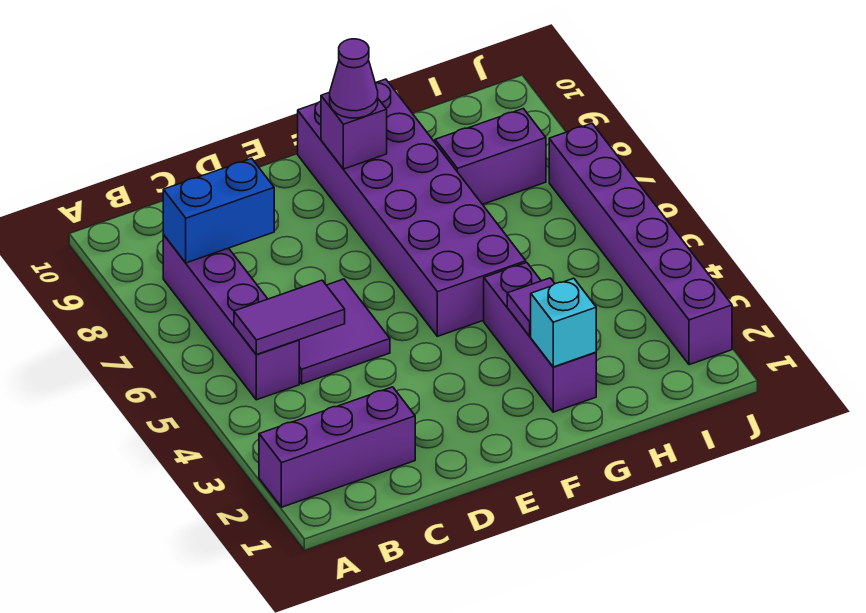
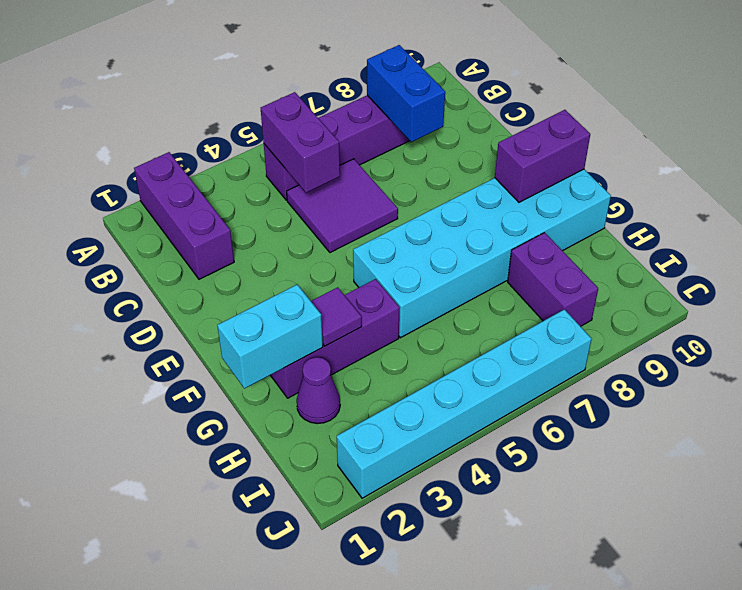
purple 1x2 tile [234,280,345,355] -> purple 1x2 brick [261,92,340,193]
purple 2x6 brick [298,79,526,336] -> cyan 2x6 brick [353,169,611,338]
purple 1x1 brick [321,92,387,169] -> purple 1x2 brick [495,110,590,202]
purple 1x1 cone [330,39,378,118] -> purple 1x1 cone moved to [297,357,340,424]
cyan 1x1 brick [531,278,596,367] -> cyan 1x2 brick [217,285,323,389]
purple 1x6 brick [549,123,732,365] -> cyan 1x6 brick [337,309,591,498]

